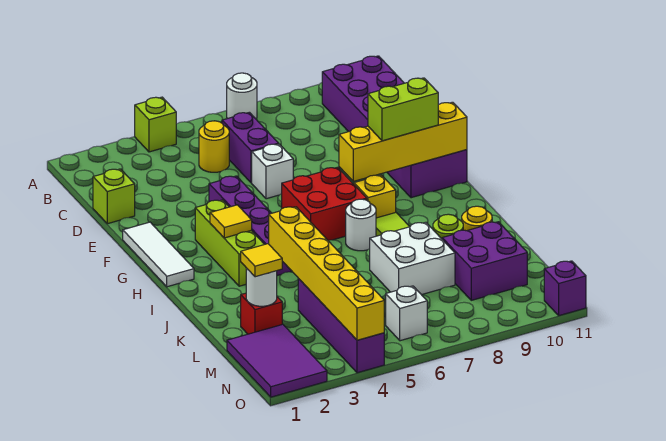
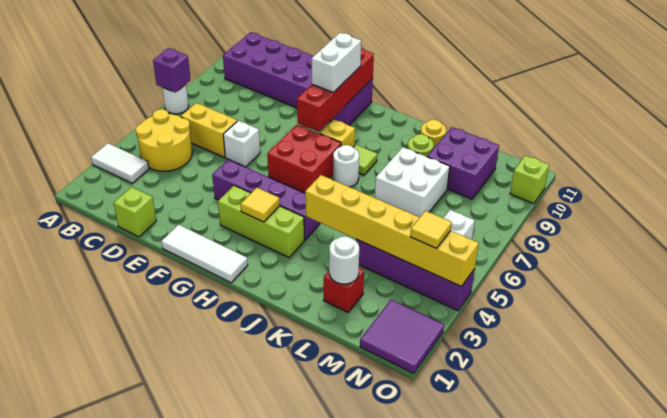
none -> white 1x2 tile [91,143,149,183]
lime 1x1 brick [135,97,176,152] -> lime 1x1 brick moved to [510,155,549,204]
yellow 1x1 round brick [199,121,229,172] -> yellow 2x2 round brick [136,109,192,171]
purple 1x2 brick [222,112,279,183] -> yellow 1x2 brick [181,103,237,157]
yellow 1x4 brick [339,102,467,181] -> red 1x4 brick [297,48,374,132]
lime 1x2 brick [368,78,438,141] -> white 1x2 brick [312,33,361,92]
yellow 1x1 tile [241,244,282,277] -> yellow 1x1 tile moved to [410,211,452,248]
purple 2x3 tile [227,324,327,397] -> purple 2x2 tile [360,300,444,374]
purple 1x1 brick [544,261,586,316] -> purple 1x1 brick moved to [153,48,191,93]

